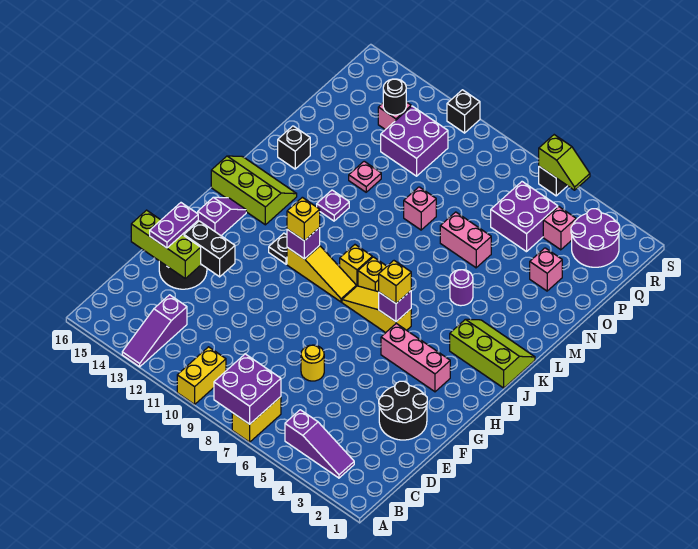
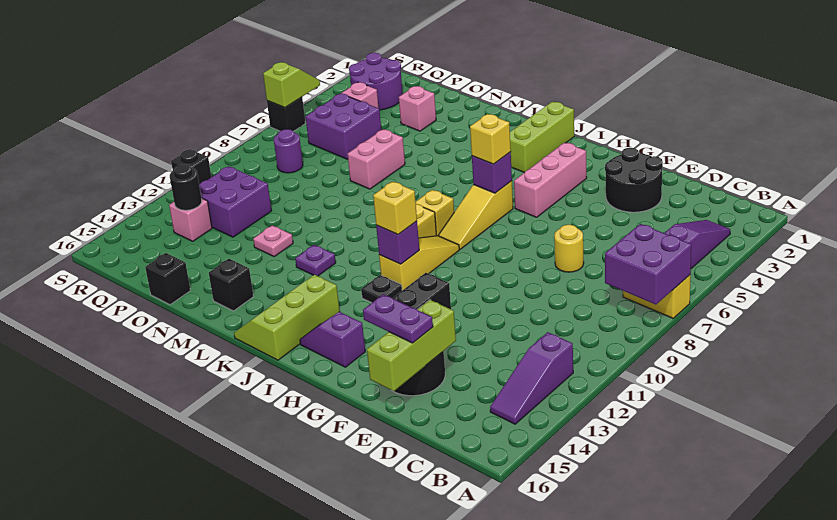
yellow 1x2 brick [177,347,226,404] -> none
purple 1x3 slope [122,295,187,367] -> purple 1x3 slope turned to [490,332,573,424]
purple 1x1 round brick [450,270,473,306] -> purple 1x1 round brick moved to [274,129,303,173]
pink 1x1 brick [404,187,436,230] -> none
none -> black 1x1 brick [145,253,190,305]

